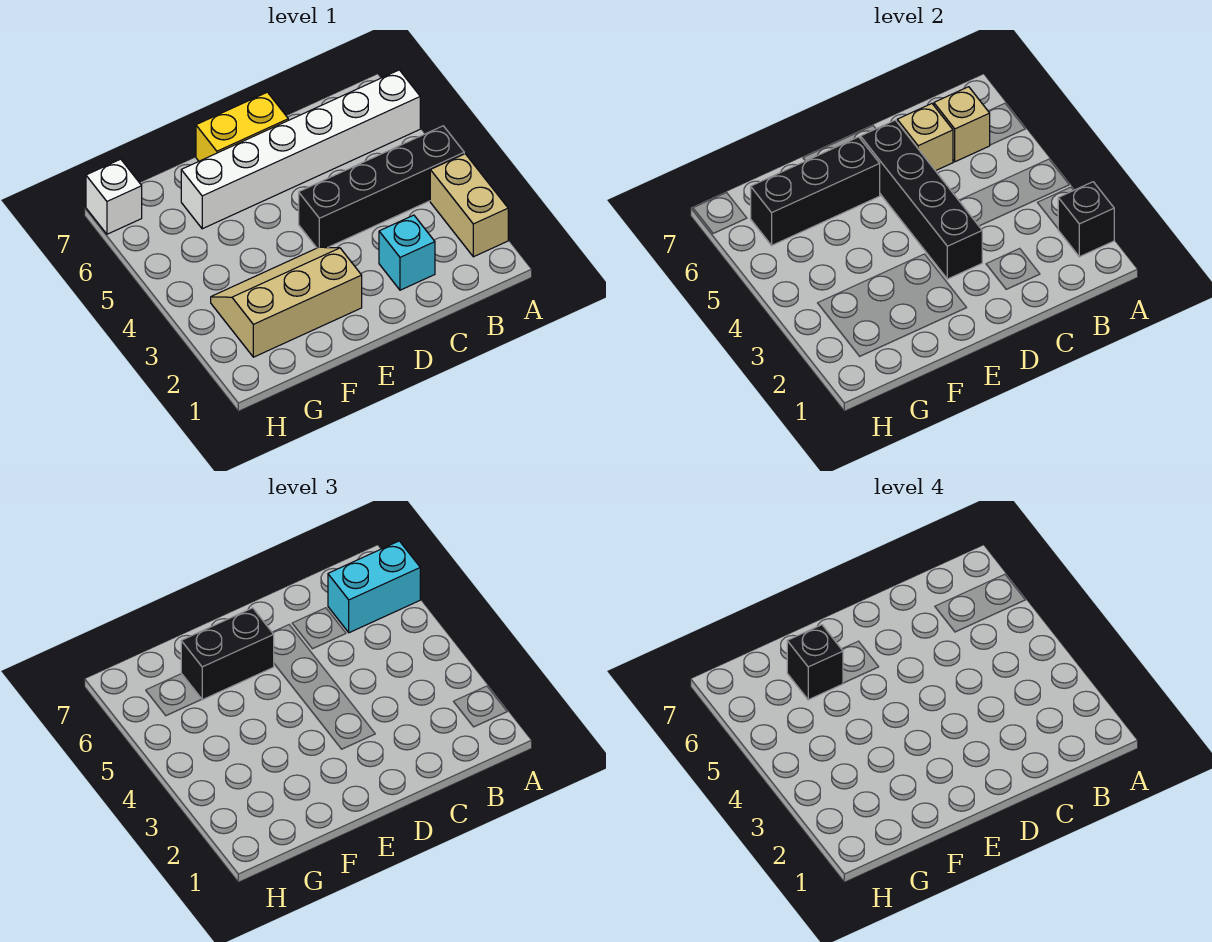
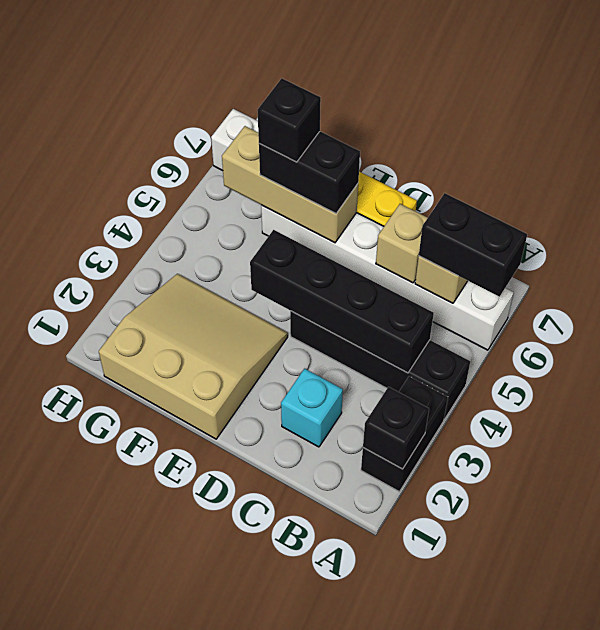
tan 1x2 brick [430,154,508,257] -> black 1x2 brick [361,376,448,492]
cyan 1x2 brick [328,541,420,633] -> black 1x2 brick [419,193,527,297]
black 1x4 brick [861,120,982,279] -> black 1x4 brick turned to [250,230,434,373]
tan 2x3 slope [211,247,362,357] -> tan 3x3 slope [99,274,288,439]
black 1x3 brick [751,137,880,245] -> tan 1x3 brick [222,126,358,243]

